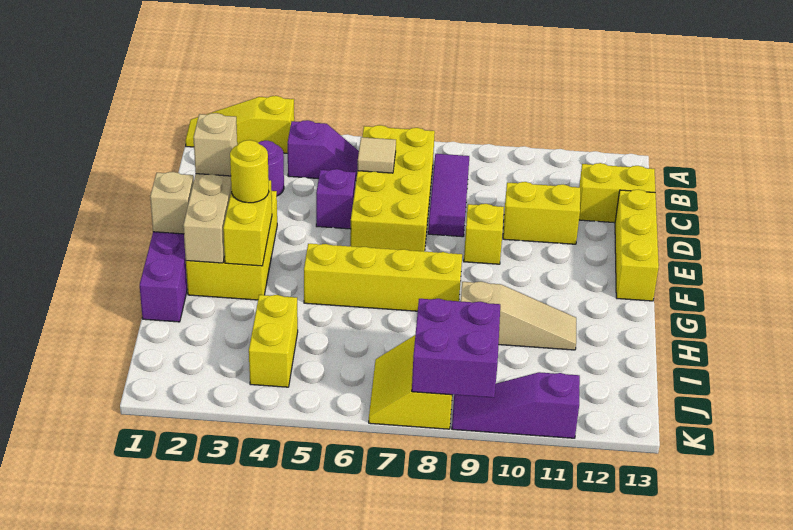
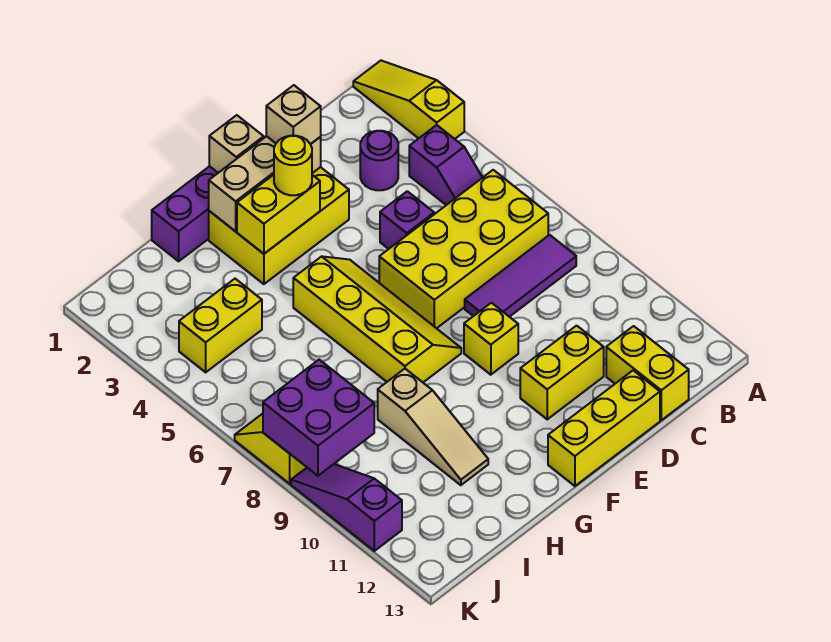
tan 1x1 tile [358,137,396,173] -> none
yellow 1x2 brick [503,182,580,244] -> yellow 1x2 brick turned to [520,326,604,419]

